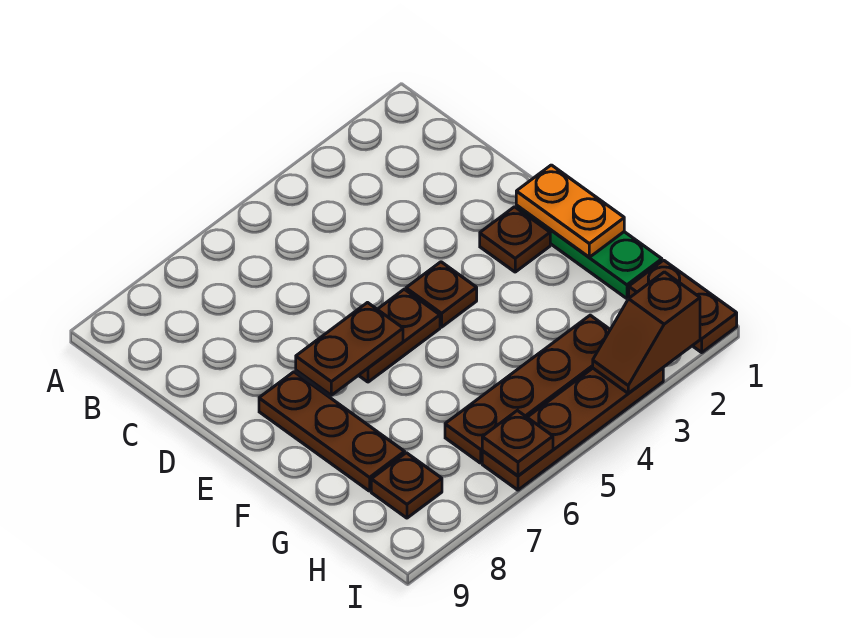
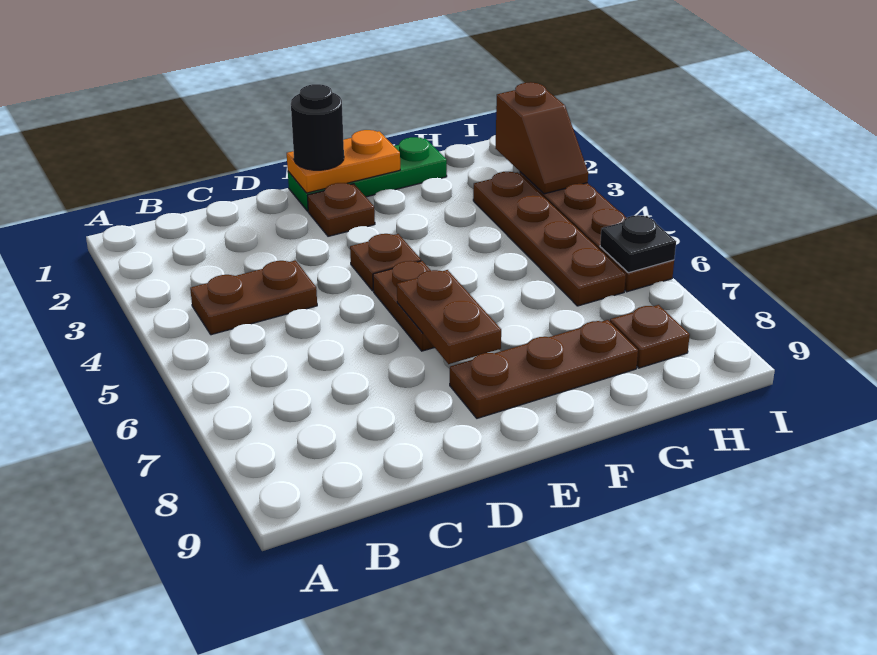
none -> black 1x1 round brick [291,84,344,170]
brown 1x2 plate [629,260,737,352] -> brown 1x2 plate moved to [190,260,317,335]
brown 1x1 plate [482,410,553,476] -> black 1x1 plate [600,215,676,273]

